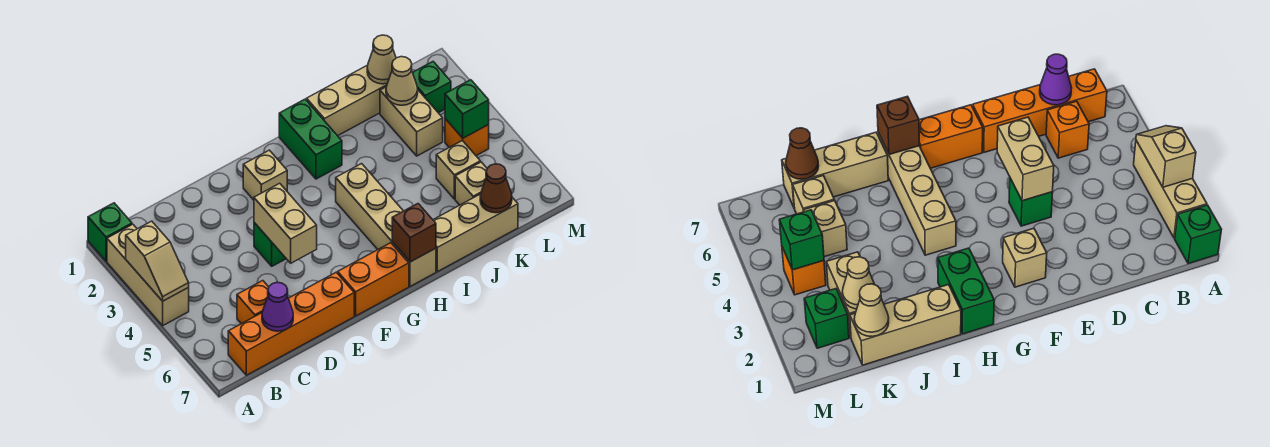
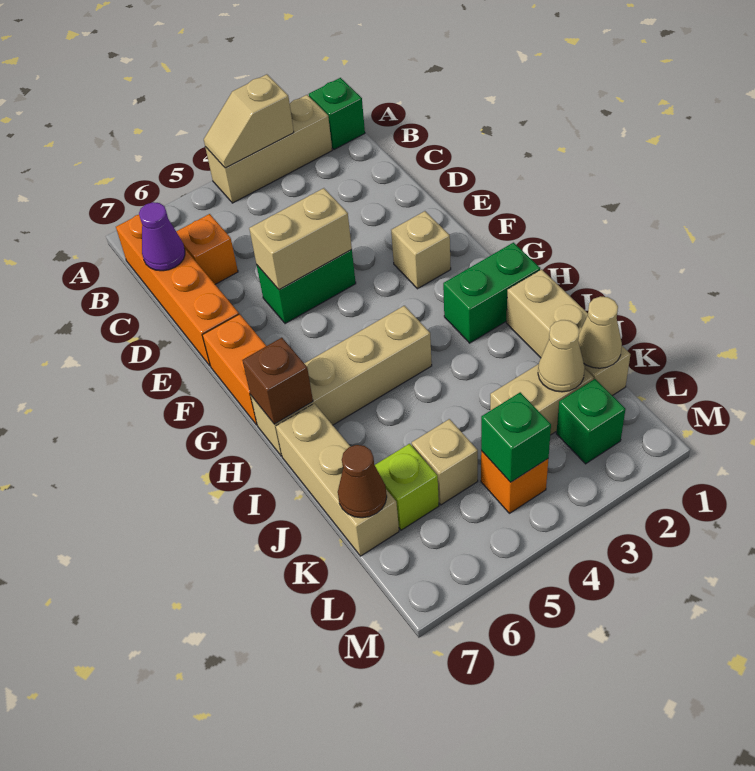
green 1x1 brick [254,222,286,266] -> green 1x2 brick [257,249,356,324]
tan 1x1 brick [455,162,487,205] -> lime 1x1 brick [375,444,439,530]

